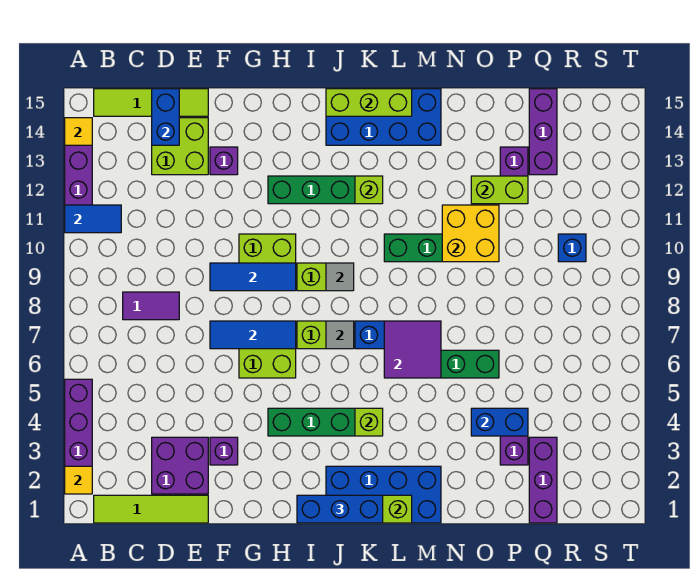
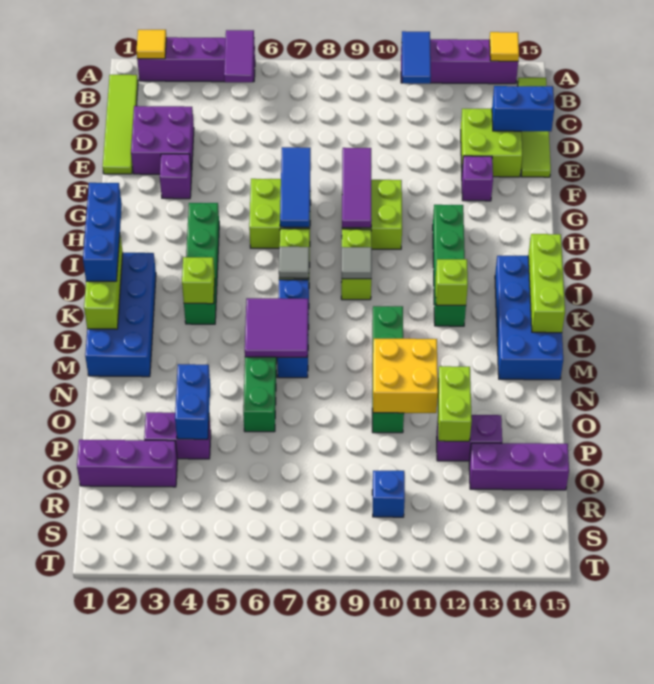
purple 1x2 tile [123,292,179,320] -> purple 1x2 tile moved to [224,30,254,82]
blue 1x3 tile [210,263,296,291] -> purple 1x3 tile [342,148,372,228]

